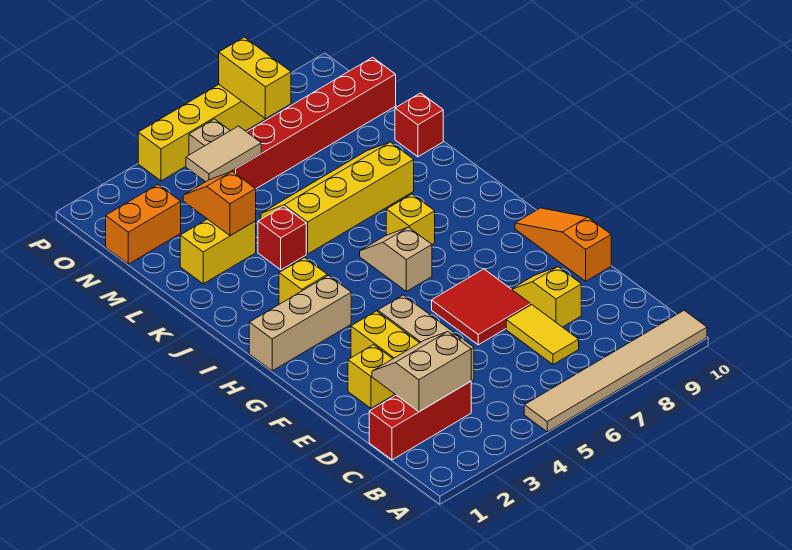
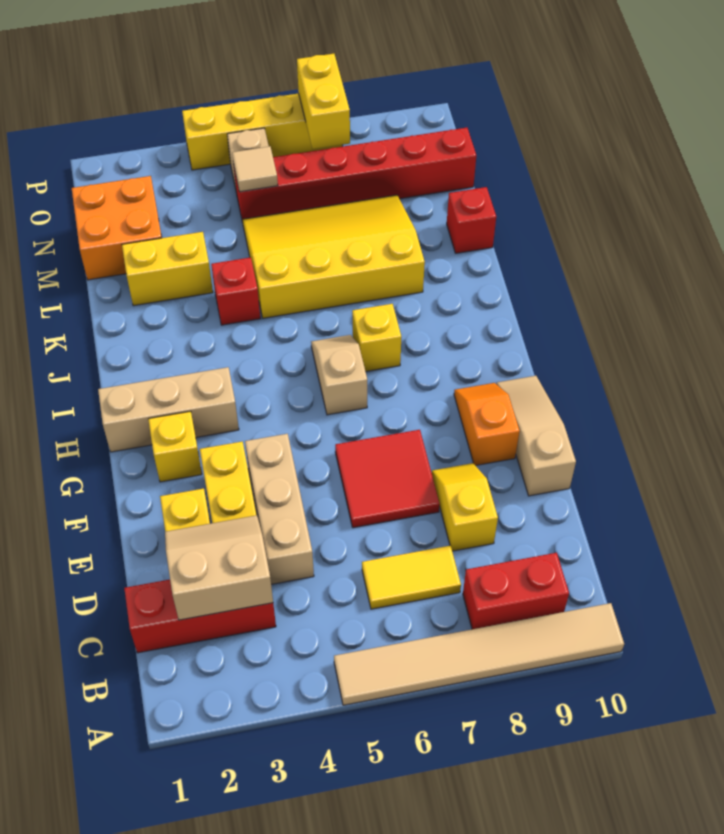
none -> red 1x2 brick [463,553,569,629]
yellow 1x2 tile [506,305,579,364] -> yellow 1x2 tile turned to [362,546,461,609]
orange 1x3 slope [515,208,611,281] -> tan 1x3 slope [496,376,576,496]
yellow 1x1 brick [279,258,327,304] -> yellow 1x1 brick moved to [148,411,202,482]
yellow 2x4 slope [261,142,414,254] -> yellow 3x4 slope [242,195,425,318]
orange 1x2 slope [183,172,256,236] -> orange 1x2 slope moved to [454,383,520,466]
orange 1x2 brick [106,185,181,264] -> orange 2x2 brick [72,176,162,280]
tan 1x2 tile [186,126,261,182] -> tan 1x1 tile [232,146,278,192]

